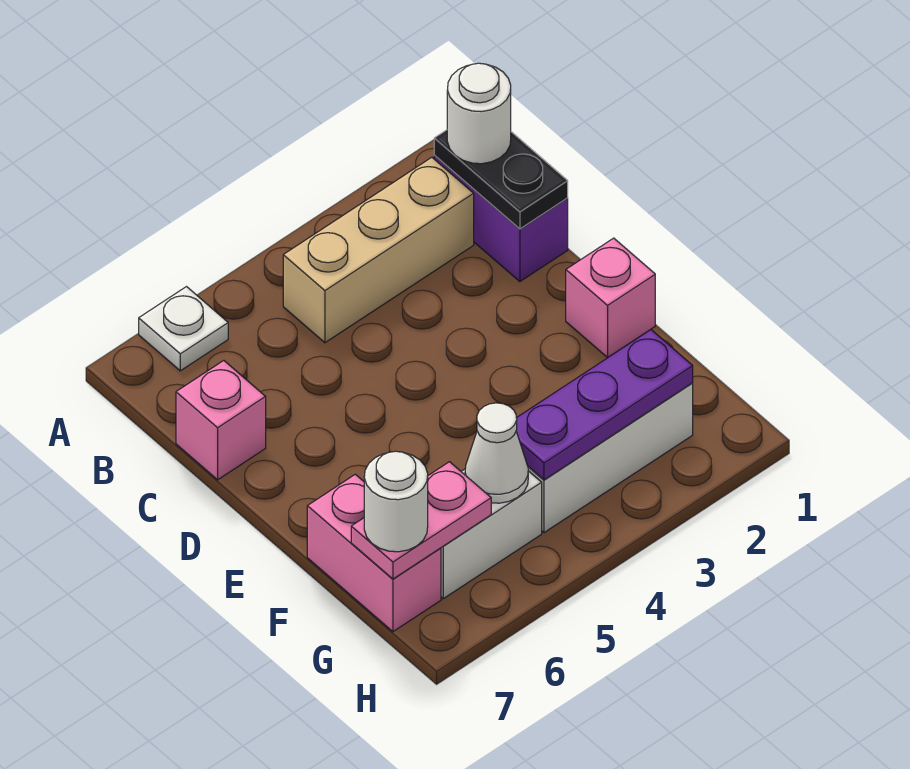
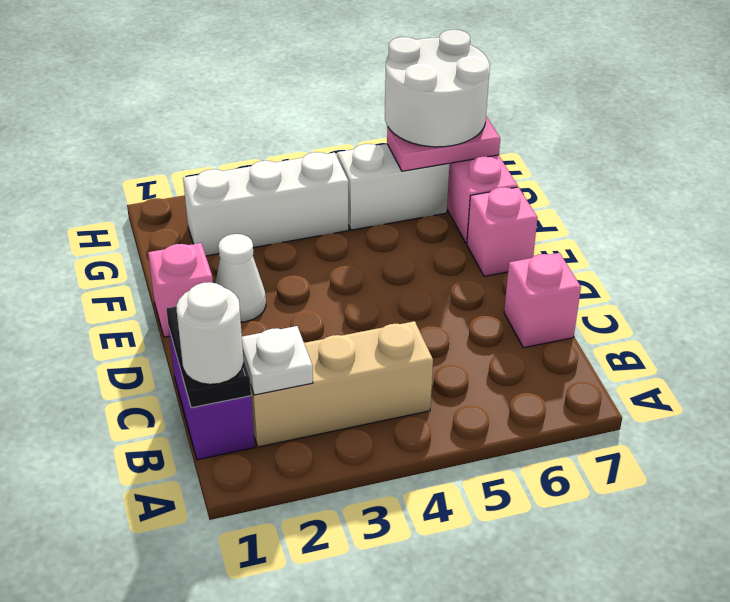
white 1x1 plate [139,287,228,371] -> white 1x1 plate moved to [242,326,313,395]
none -> pink 1x1 brick [467,187,538,276]
purple 1x3 plate [516,330,693,480] -> none
white 1x1 cone [465,403,528,503] -> white 1x1 cone moved to [215,234,266,322]
white 1x1 round brick [364,451,428,552] -> white 2x2 round brick [385,30,490,147]

